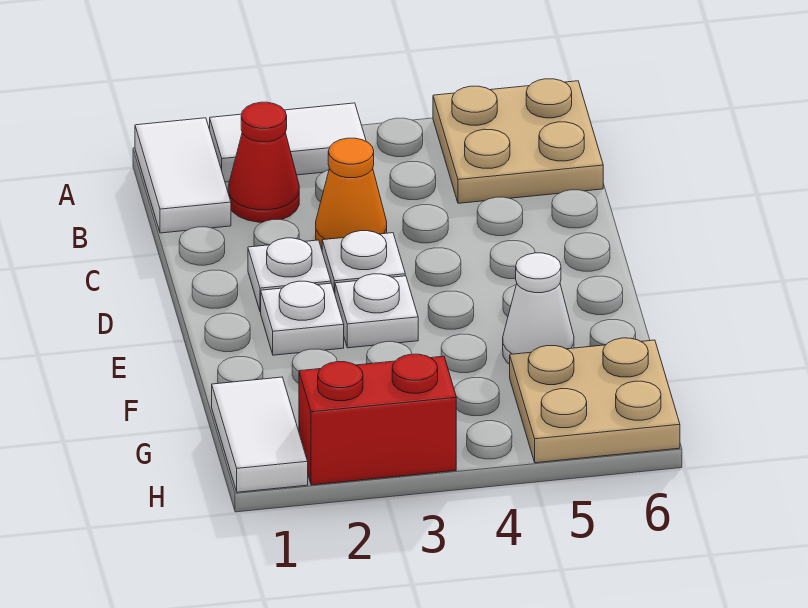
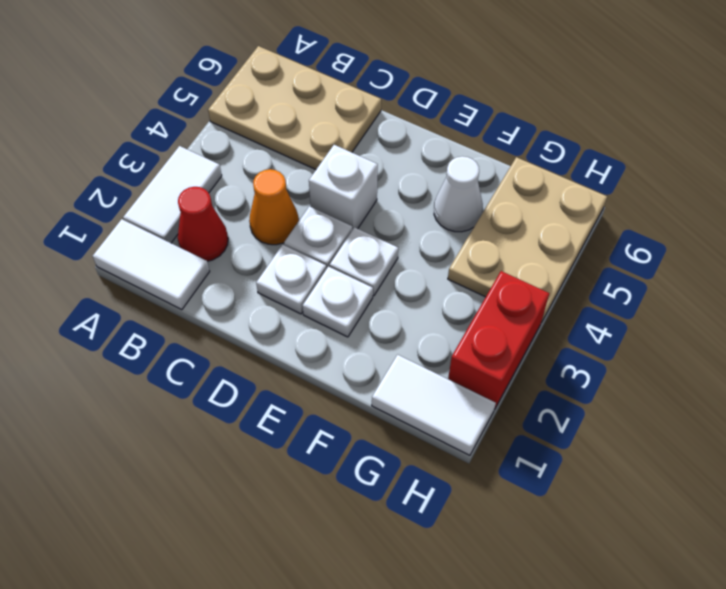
tan 2x2 plate [433,79,603,203] -> tan 2x3 plate [208,46,381,170]
none -> white 1x1 brick [309,145,378,230]
tan 2x2 plate [510,338,680,463] -> tan 2x3 plate [448,157,607,323]

